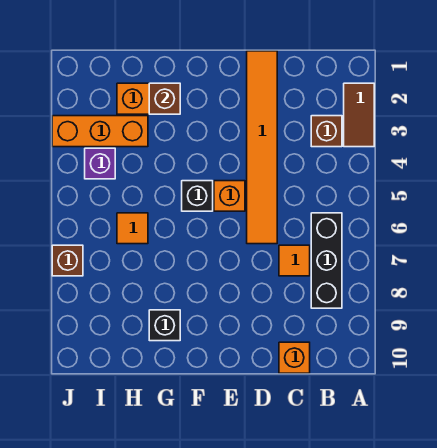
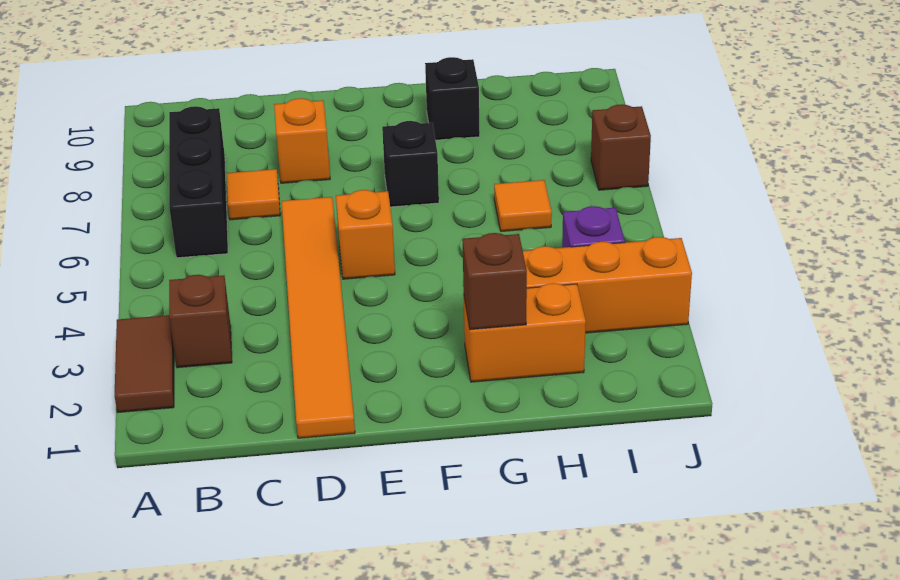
orange 1x1 brick [279,342,310,373] -> orange 1x1 brick moved to [274,98,330,183]
black 1x1 brick [182,181,213,211] -> black 1x1 brick moved to [382,121,439,207]

